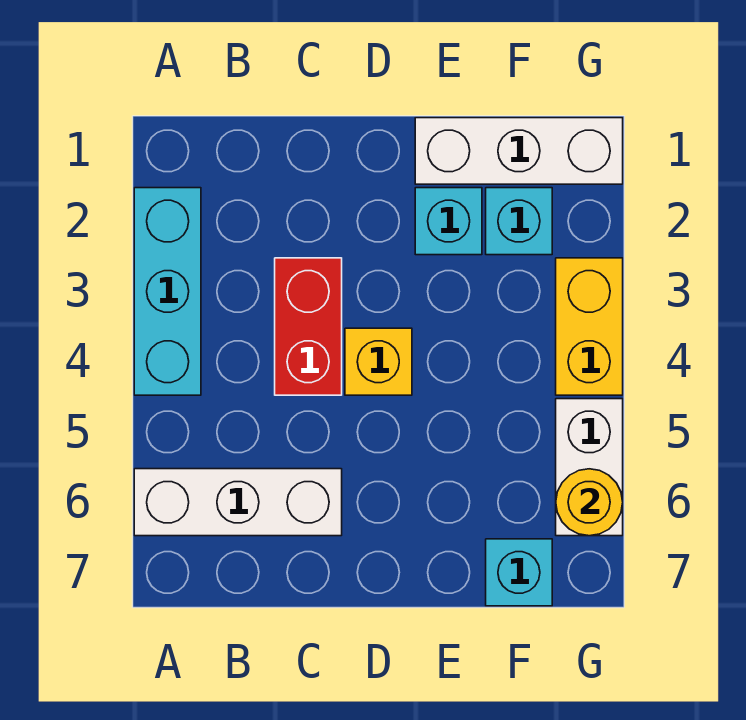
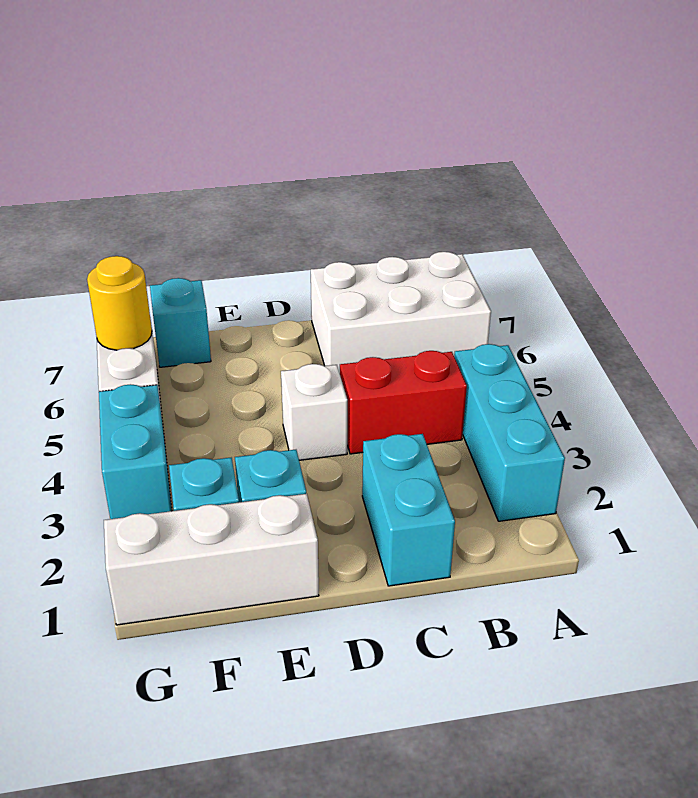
white 1x3 brick [134,469,342,536] -> white 2x3 brick [311,252,491,373]
none -> cyan 1x2 brick [362,434,455,586]
red 1x2 brick [275,258,342,395] -> red 1x2 brick turned to [340,351,467,454]
yellow 1x1 brick [345,328,412,395] -> white 1x1 brick [281,364,347,460]
yellow 1x2 brick [556,258,623,395] -> cyan 1x2 brick [99,384,172,519]

